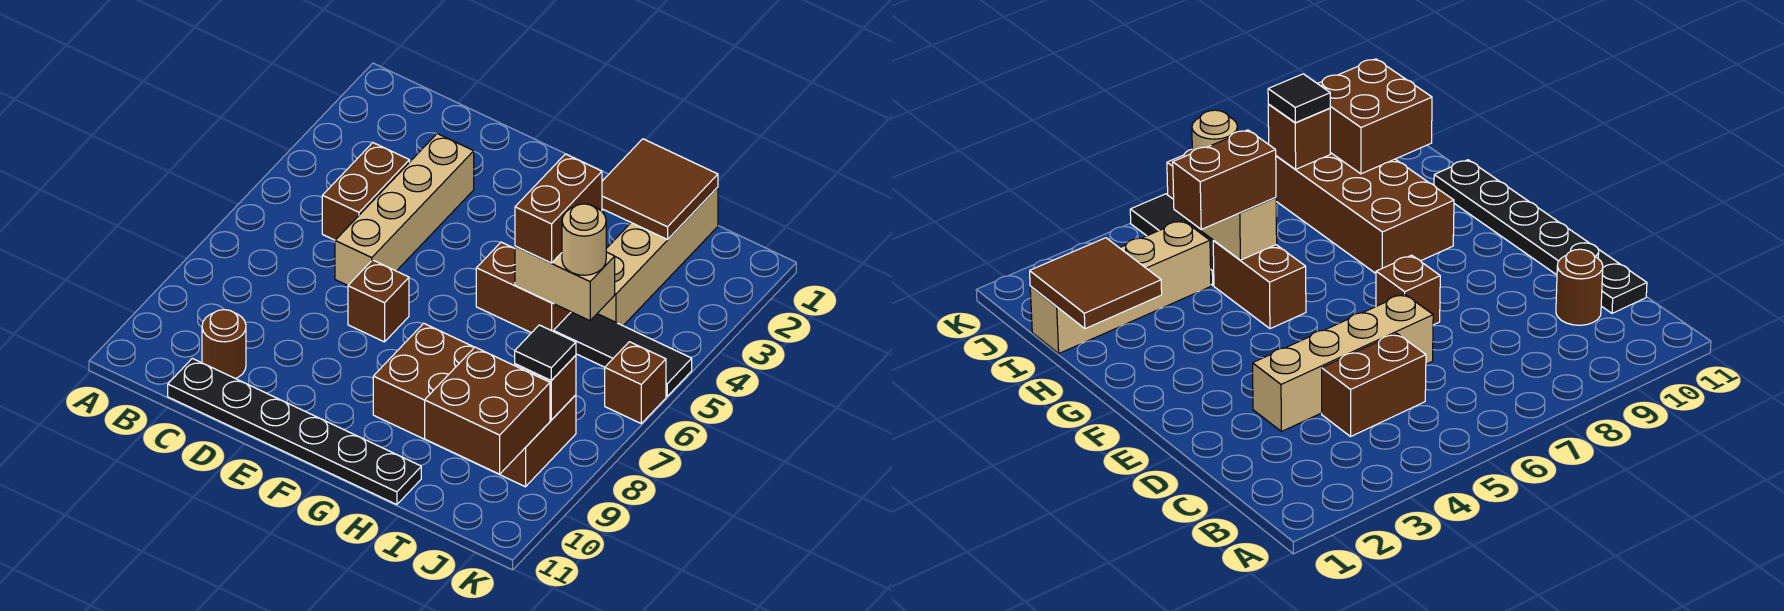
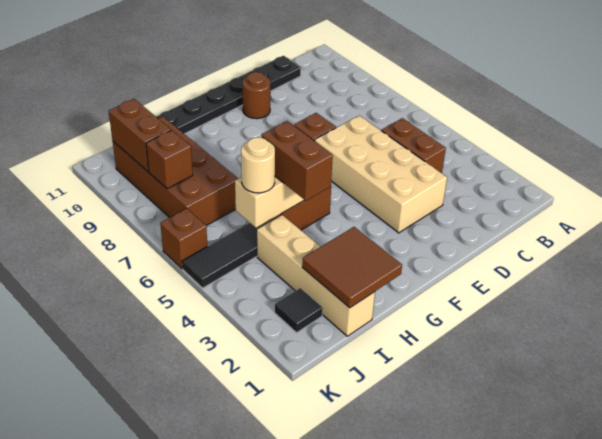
brown 1x1 round brick [202,310,246,379] -> brown 1x1 round brick moved to [242,72,270,119]
tan 1x4 brick [335,134,474,285] -> tan 2x4 brick [315,115,447,233]
brown 2x4 brick [373,323,576,487] -> brown 2x4 brick turned to [113,117,238,226]
brown 2x2 brick [425,347,550,474] -> brown 1x2 brick [109,99,171,172]
black 1x1 tile [515,325,576,381] -> black 1x1 tile moved to [275,288,323,333]

